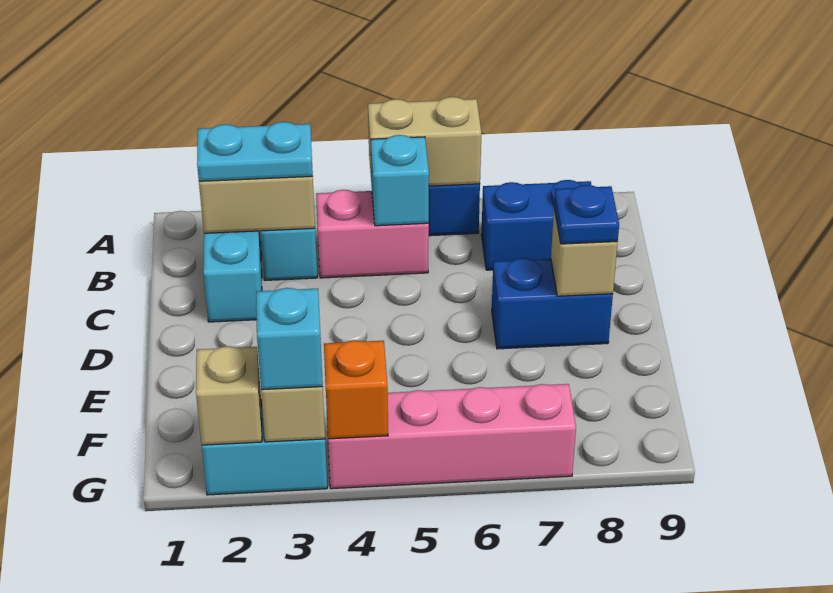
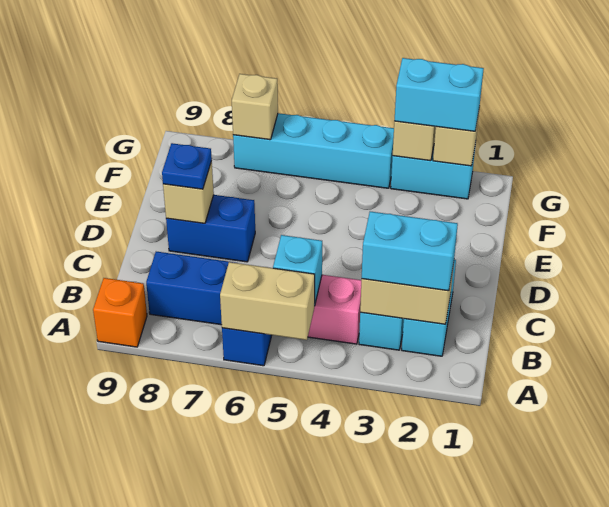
cyan 1x2 plate [197,122,313,181] -> cyan 1x2 brick [362,212,458,291]
cyan 1x1 brick [256,288,323,390] -> cyan 1x2 brick [394,58,484,131]
pink 1x4 brick [327,384,576,489] -> cyan 1x4 brick [233,113,394,188]
orange 1x1 brick [324,340,388,439] -> orange 1x1 brick moved to [93,278,147,347]
none -> tan 1x1 brick [232,74,278,140]

